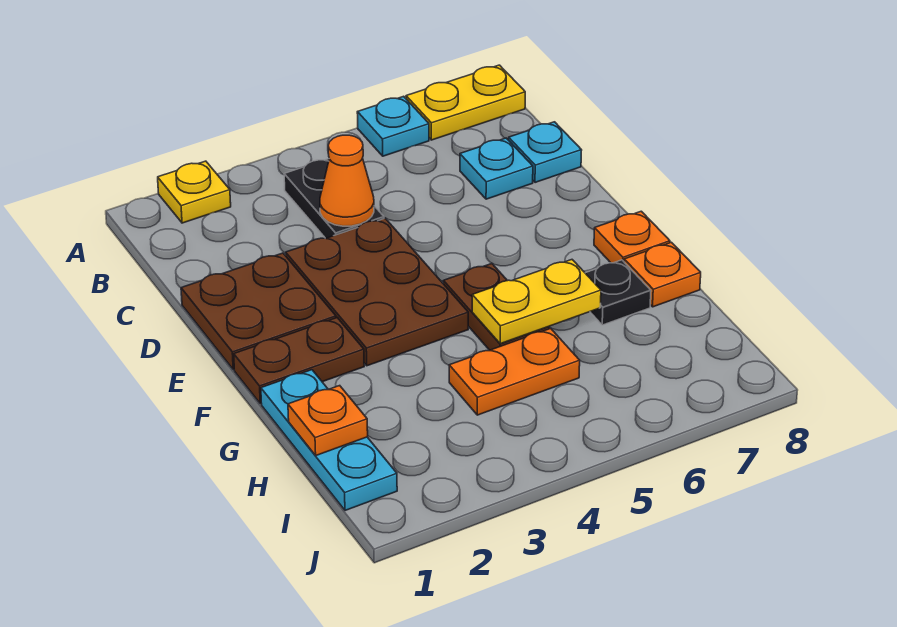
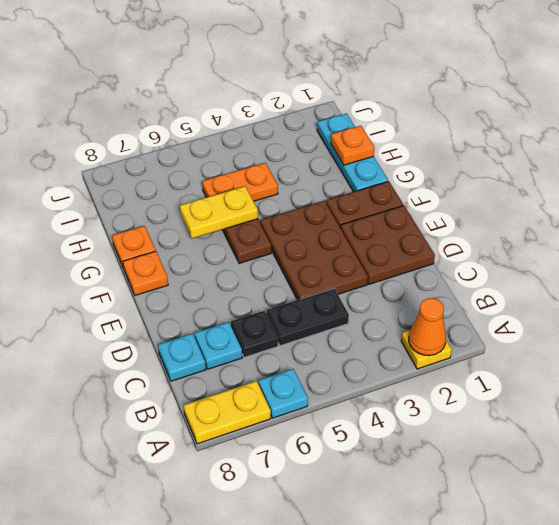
black 1x2 plate [284,159,384,238] -> black 1x2 plate turned to [266,289,349,346]
orange 1x1 cone [320,135,374,226] -> orange 1x1 cone moved to [409,298,446,356]
black 1x1 plate [586,260,651,325] -> black 1x1 plate moved to [231,311,278,357]

